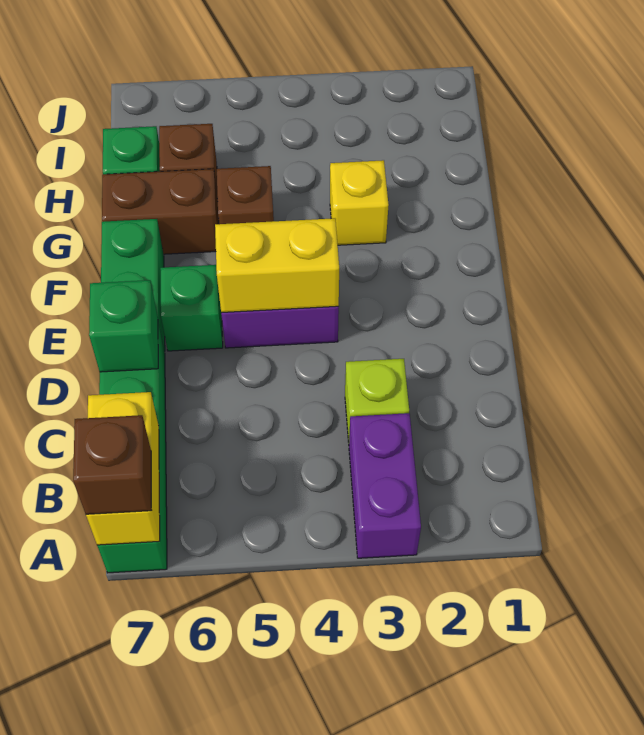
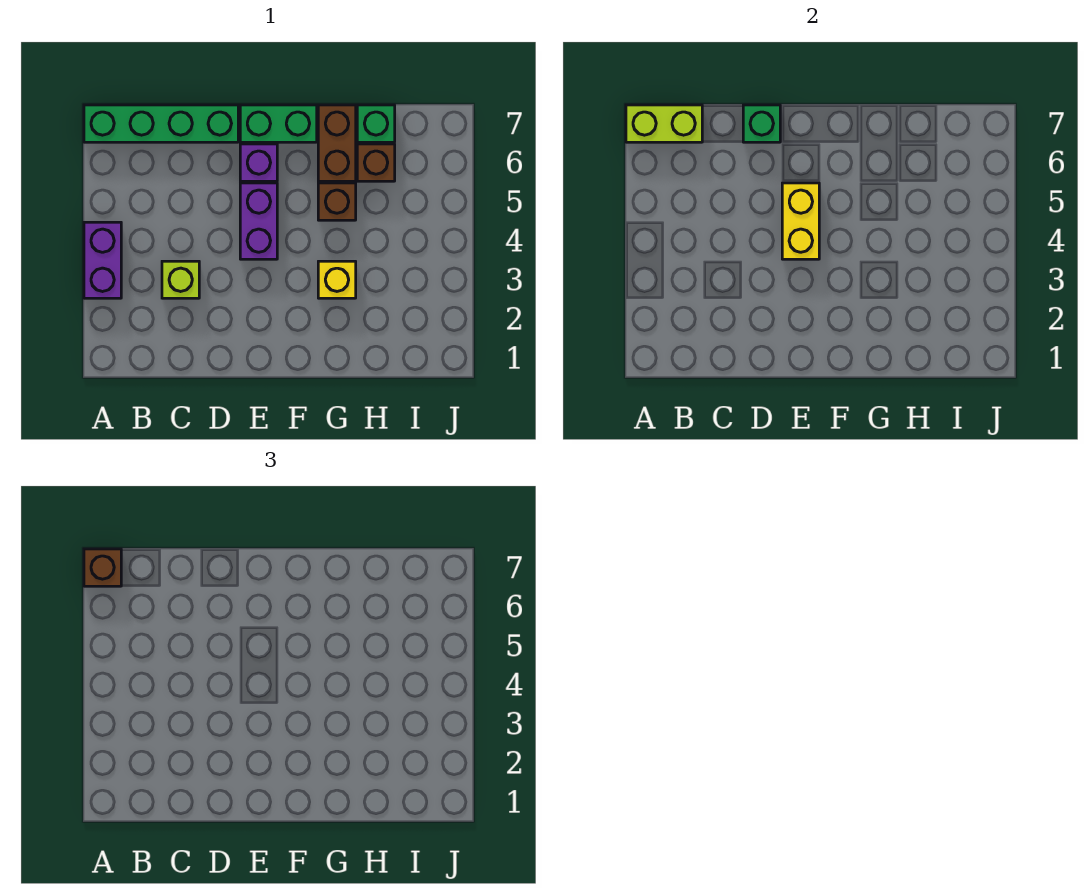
purple 1x2 brick [349,413,421,558] -> purple 1x2 brick turned to [84,222,121,298]
yellow 1x2 brick [86,392,160,545] -> lime 1x2 brick [626,105,702,142]
green 1x1 brick [160,265,223,351] -> purple 1x1 brick [240,144,277,181]

